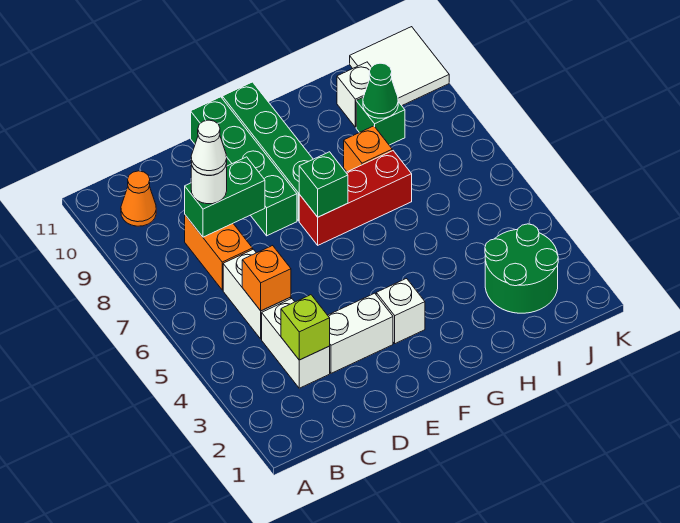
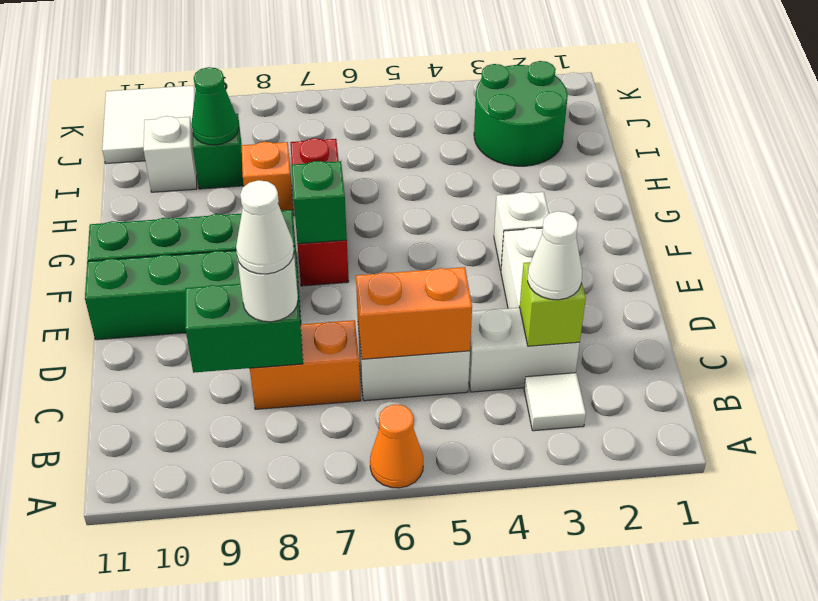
none -> white 1x1 tile [524,373,586,431]
orange 1x1 cone [121,171,156,226] -> orange 1x1 cone moved to [370,404,423,488]
none -> white 1x1 cone [528,211,582,300]
orange 1x1 brick [242,246,291,311] -> orange 1x2 brick [356,267,472,359]
green 1x2 brick [185,157,265,237] -> green 1x2 brick turned to [185,280,303,373]

